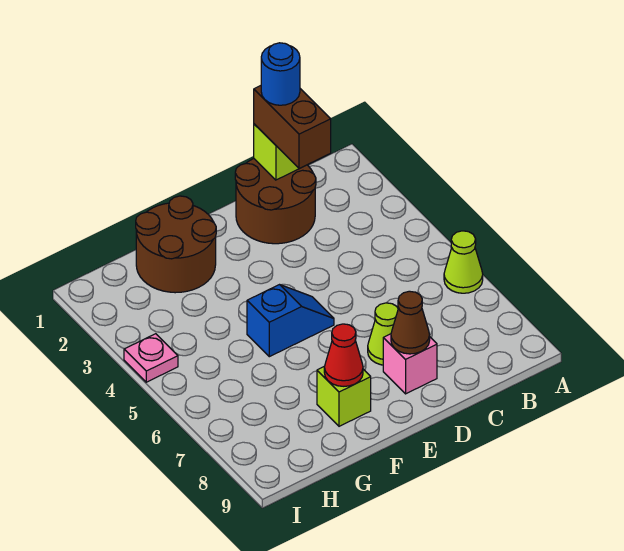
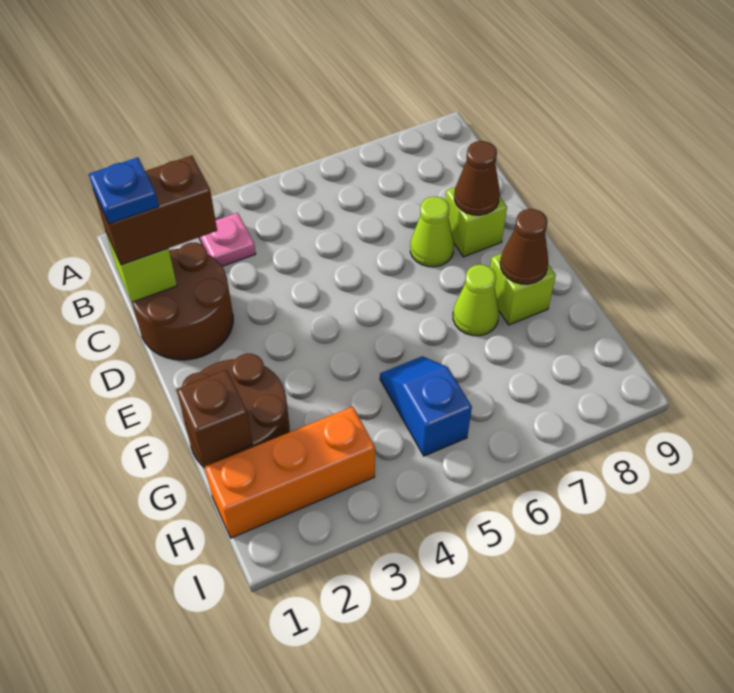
lime 1x1 cone [444,231,483,293] -> lime 1x1 cone moved to [453,265,499,336]
blue 1x1 round brick [261,43,300,105] -> blue 1x1 plate [89,158,159,224]
pink 1x1 brick [383,334,437,394] -> lime 1x1 brick [445,187,507,257]
blue 1x2 slope [247,285,334,357] -> blue 1x2 slope moved to [380,356,472,456]
red 1x1 cone [324,324,363,386] -> brown 1x1 cone [500,209,548,284]
none -> brown 1x1 brick [176,370,252,464]
none -> orange 1x3 brick [205,407,375,538]
pink 1x1 plate [124,334,178,382] -> pink 1x1 plate moved to [199,213,256,267]

